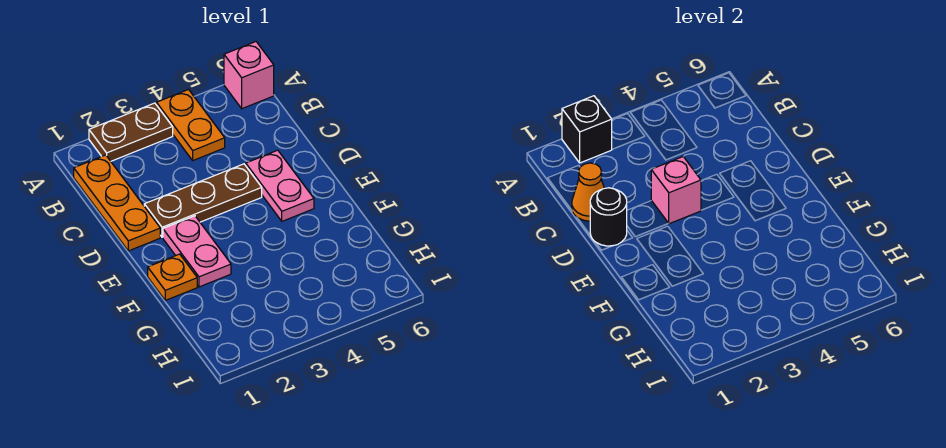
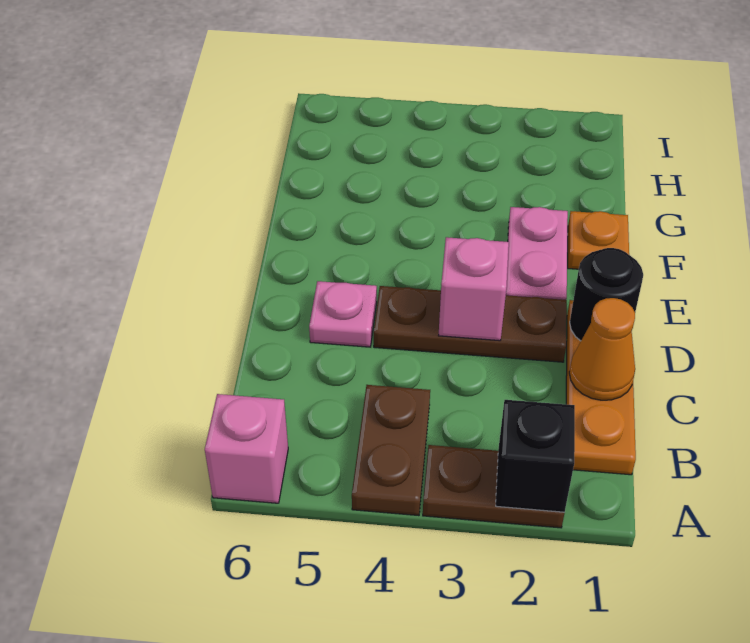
orange 1x2 plate [157,90,225,160] -> brown 1x2 plate [352,385,430,516]
pink 1x2 plate [246,150,314,221] -> pink 1x1 plate [309,281,377,347]

